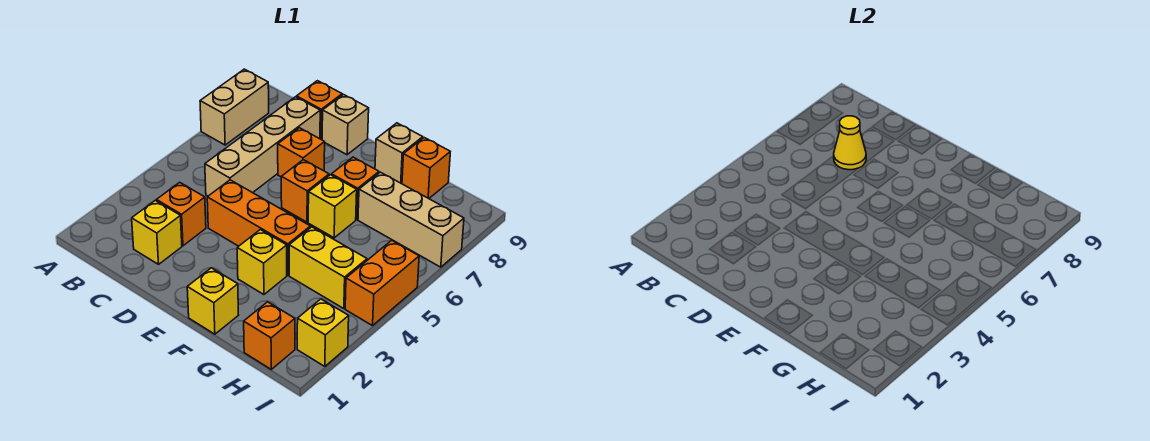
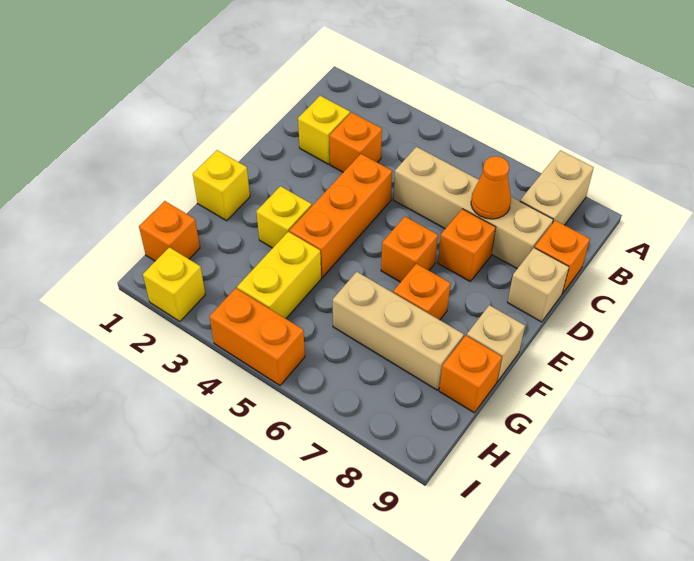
tan 1x2 brick [200,69,269,145] -> tan 1x2 brick turned to [520,150,594,225]
yellow 1x1 cone [834,116,866,170] -> orange 1x1 cone [471,156,511,219]
yellow 1x1 brick [308,175,357,238] -> none
tan 1x3 brick [358,172,464,267] -> tan 1x3 brick turned to [333,272,464,390]

